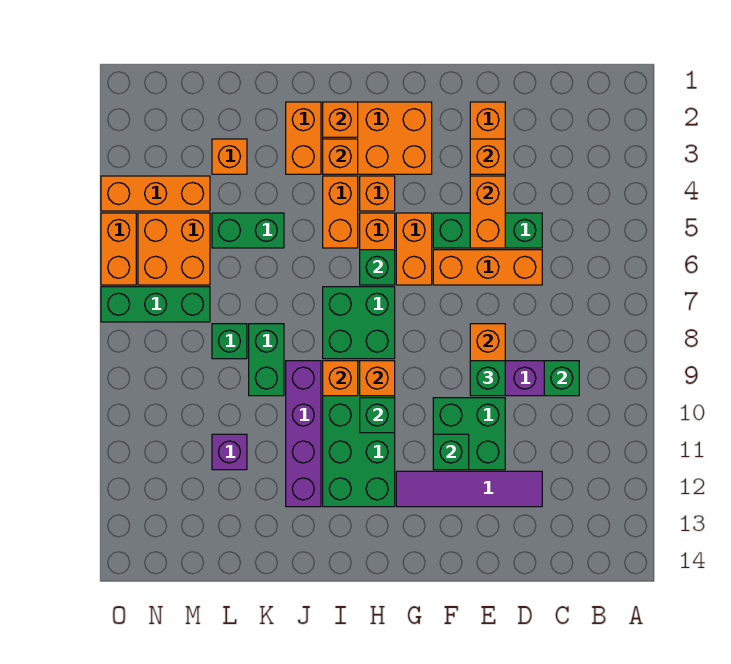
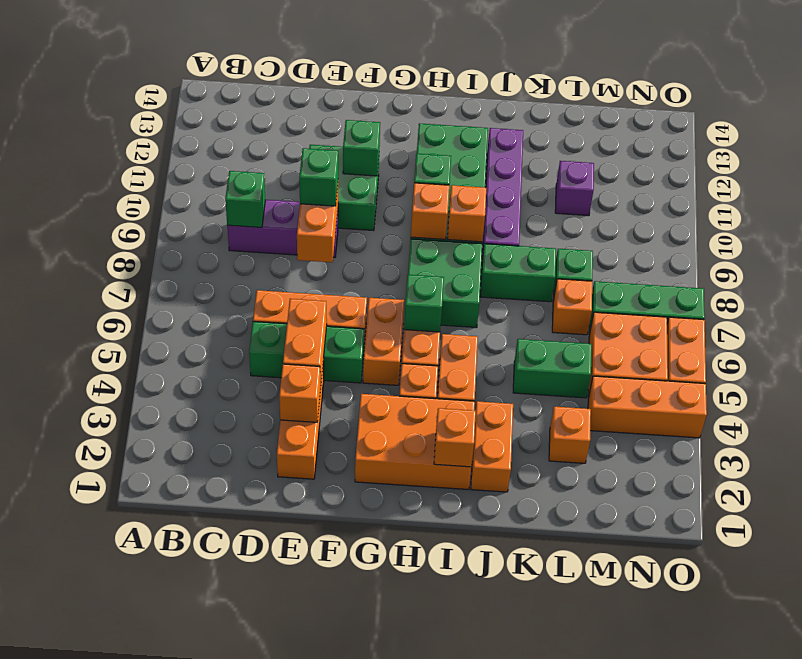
purple 1x4 tile [396,471,542,507] -> none
orange 1x1 brick [323,139,358,174] -> orange 1x1 brick moved to [552,279,592,335]
green 1x2 brick [249,324,284,396] -> green 1x2 brick turned to [480,244,556,302]

